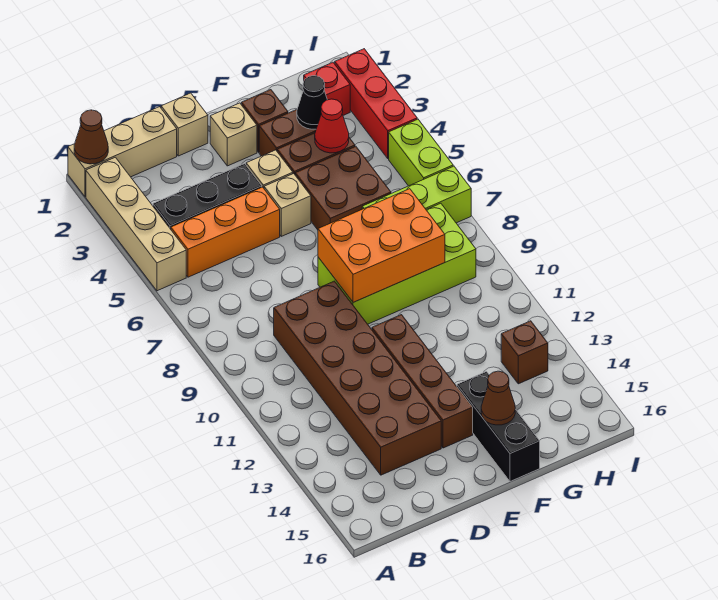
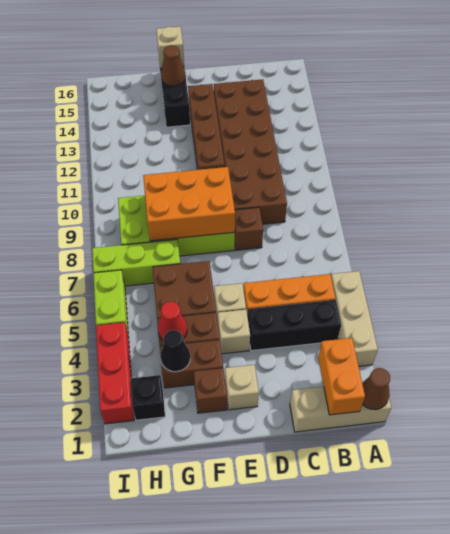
tan 1x4 brick [86,157,186,291] -> tan 1x3 brick [331,271,378,366]
none -> orange 1x2 brick [318,338,365,415]
tan 1x1 brick [161,93,208,156] -> tan 1x1 brick moved to [156,27,184,68]
red 1x1 brick [304,62,350,115] -> black 1x1 brick [131,375,165,420]
brown 1x1 brick [501,321,548,384] -> brown 1x1 brick moved to [234,207,263,250]

